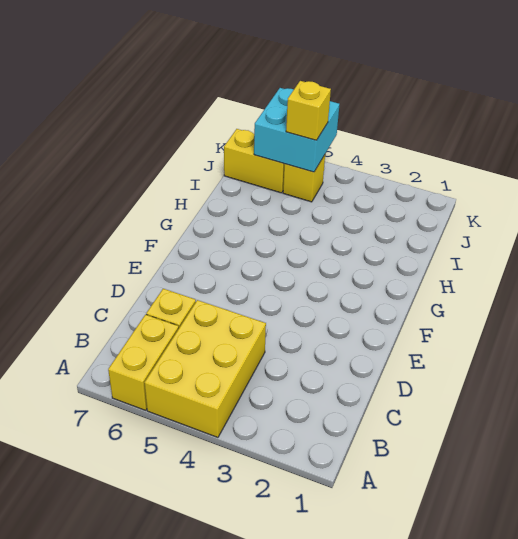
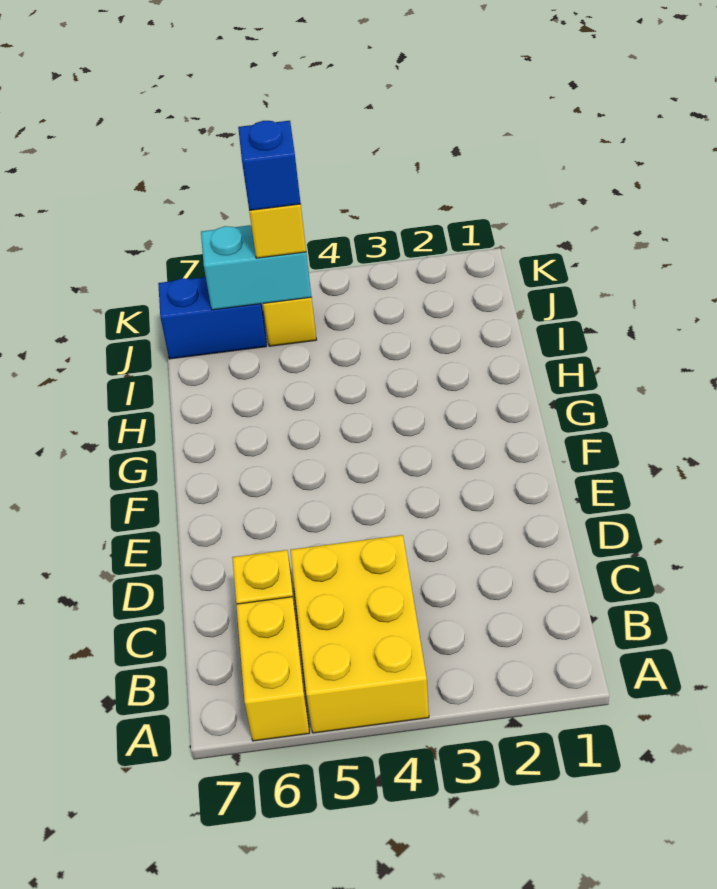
cyan 2x2 brick [254,88,340,172] -> cyan 1x2 brick [201,225,311,310]
none -> blue 1x1 brick [238,121,301,210]
yellow 1x2 brick [224,129,284,193] -> blue 1x2 brick [158,277,267,359]

